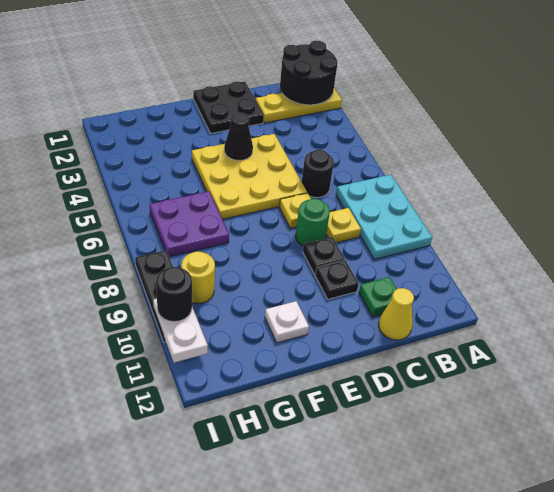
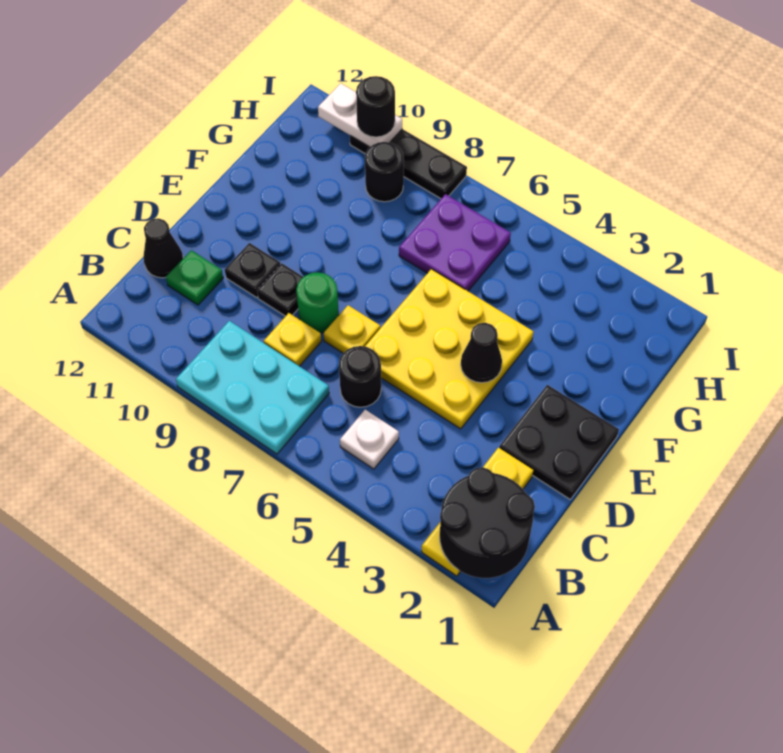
yellow 1x1 cone [379,288,414,340] -> black 1x1 cone [143,218,183,278]
white 1x1 plate [265,301,309,343] -> white 1x1 plate moved to [340,410,399,469]
yellow 1x1 round brick [181,252,215,303] -> black 1x1 round brick [365,142,404,202]

